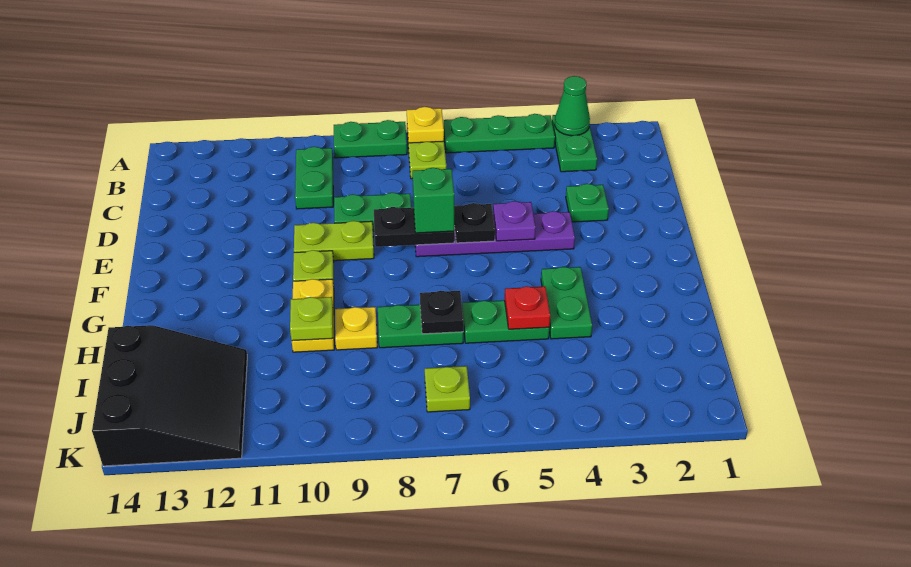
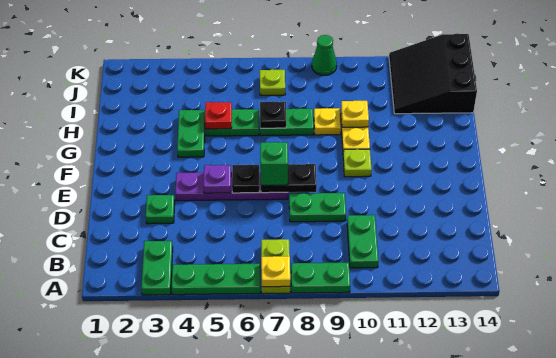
green 1x1 cone [555,76,590,136] -> green 1x1 cone moved to [312,35,337,75]
lime 1x2 plate [294,221,374,261] -> none
lime 1x1 plate [290,297,333,341] -> yellow 1x1 plate [341,101,369,127]

